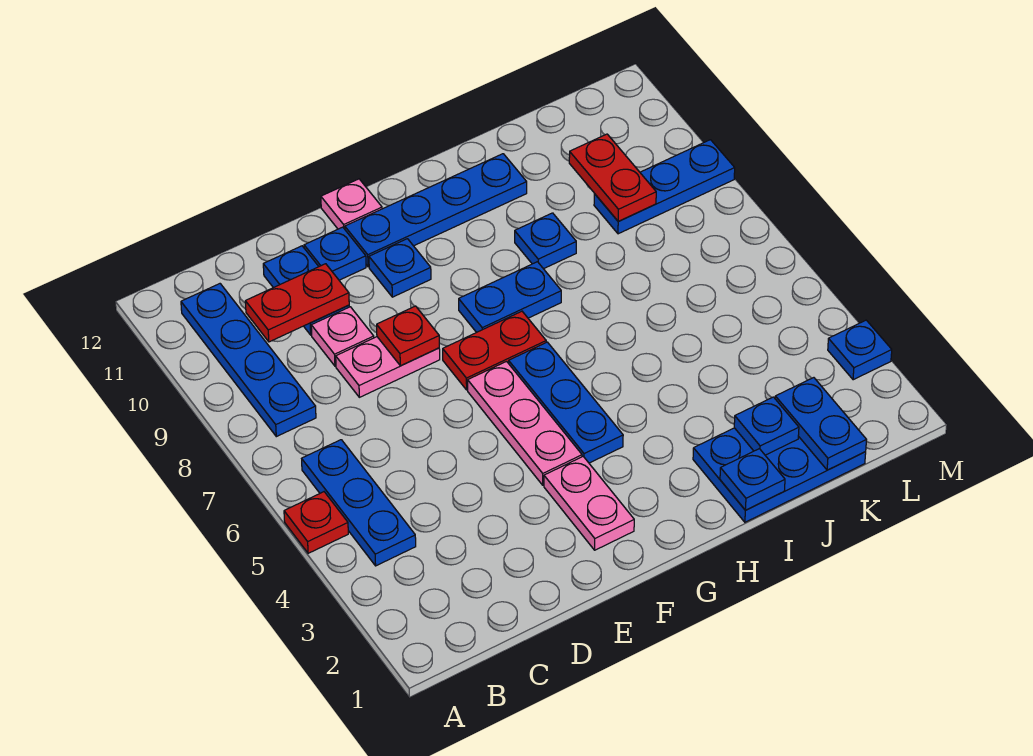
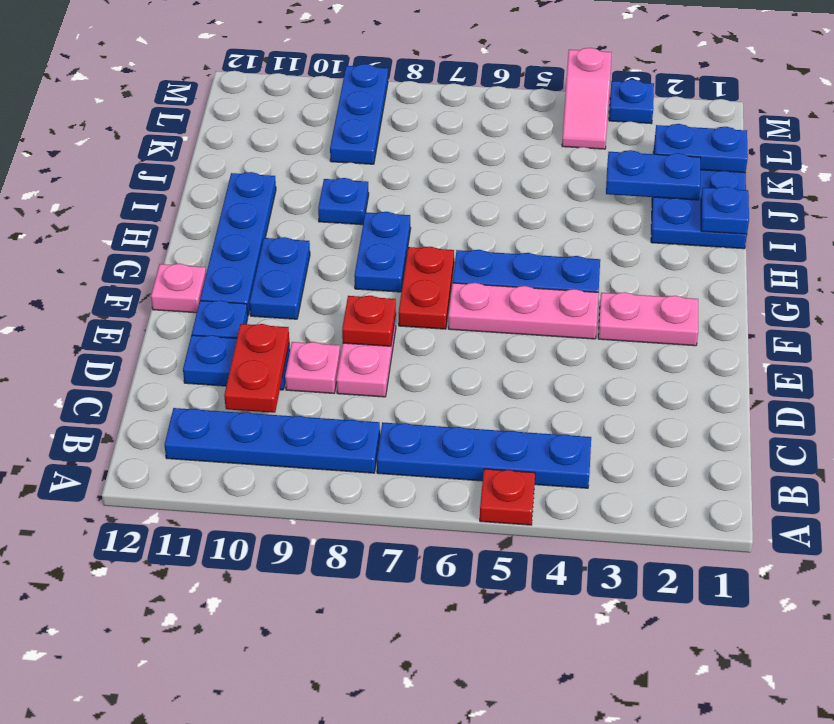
blue 1x3 plate [302,440,416,566] -> blue 1x4 plate [377,422,591,488]
blue 1x1 plate [369,239,431,297] -> blue 1x2 plate [250,237,310,319]
blue 1x1 plate [734,397,799,455] -> blue 1x2 plate [606,150,700,200]
red 1x2 plate [569,134,656,221] -> none
none -> pink 1x2 slope [562,48,612,149]

